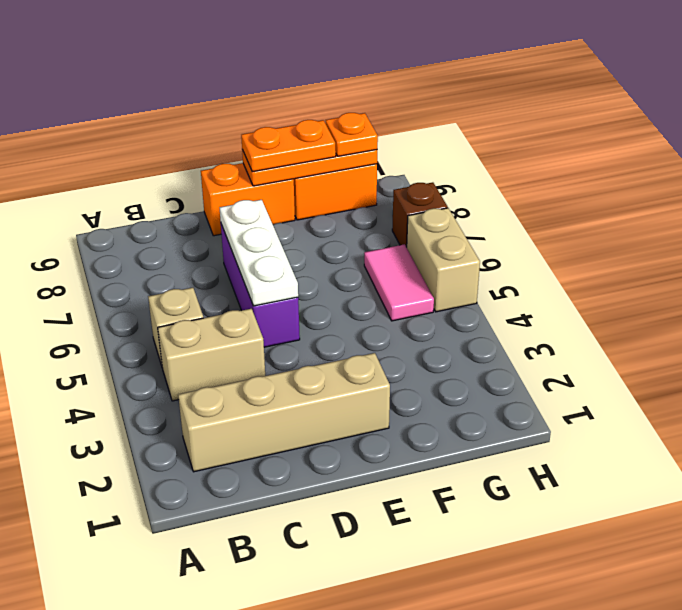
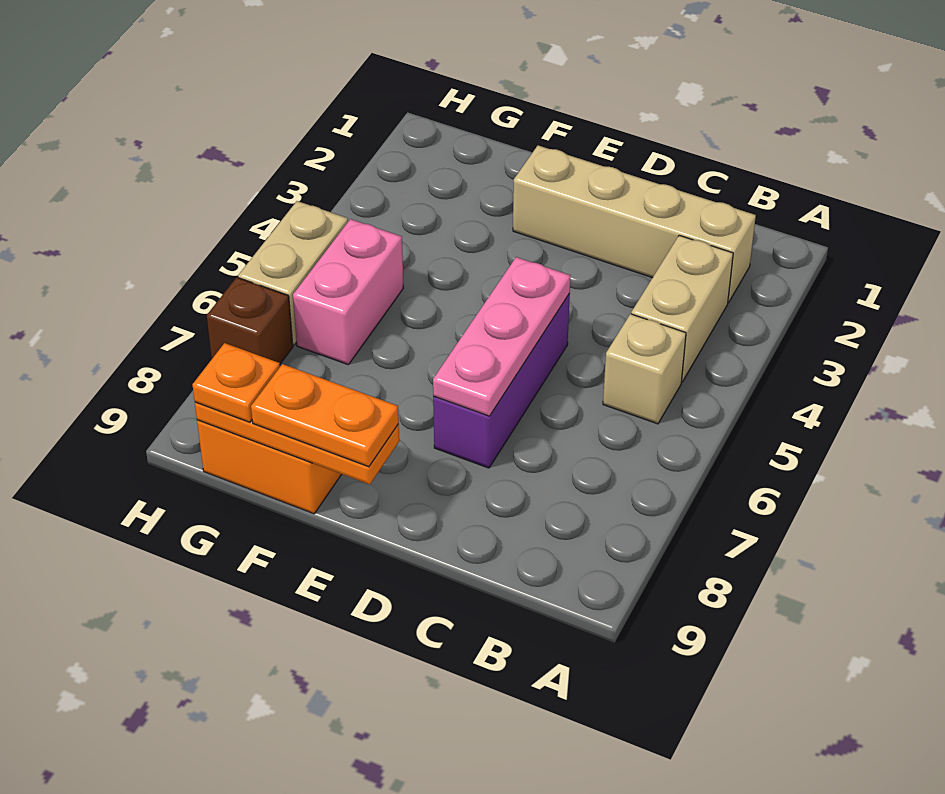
tan 1x2 brick [158,309,265,401] -> tan 1x2 brick turned to [631,235,733,382]
white 1x3 plate [220,200,298,306] -> pink 1x3 plate [433,257,570,416]
orange 1x2 brick [201,163,295,236] -> none
pink 1x2 tile [364,244,434,321] -> pink 1x2 brick [293,219,403,365]

